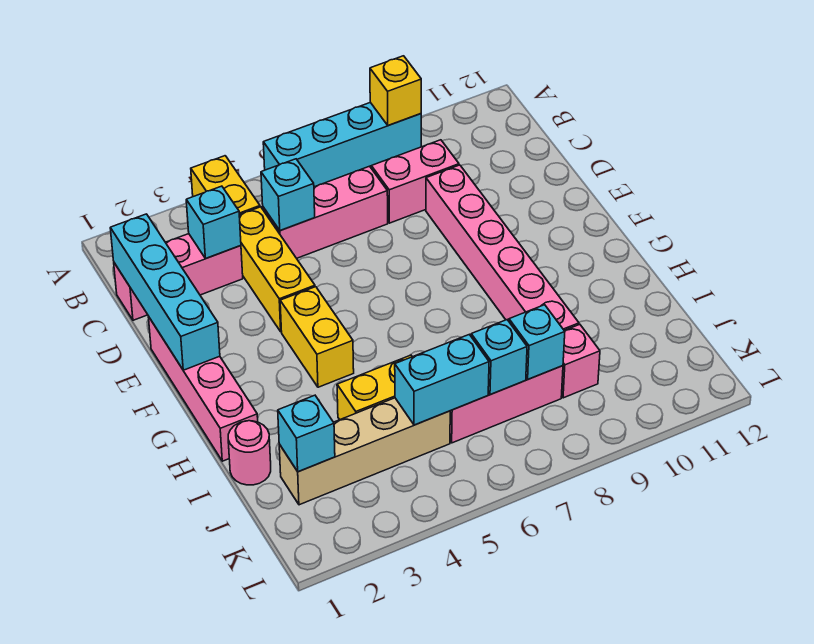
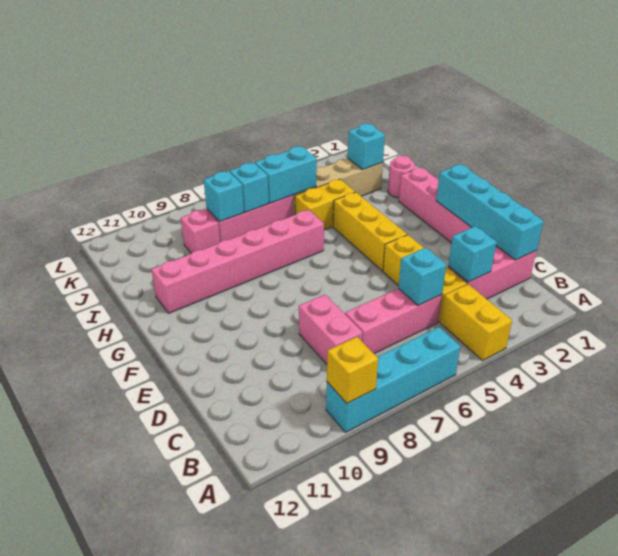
pink 1x2 brick [371,140,459,223] -> pink 1x2 brick turned to [299,295,362,364]
pink 1x6 brick [426,165,579,330] -> pink 1x6 brick turned to [151,210,324,313]
yellow 1x2 brick [280,287,354,387] -> yellow 1x3 brick [333,192,407,271]

